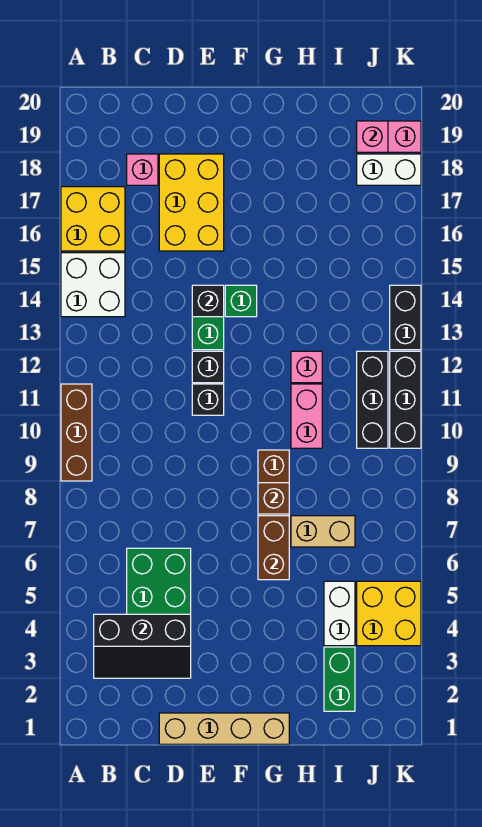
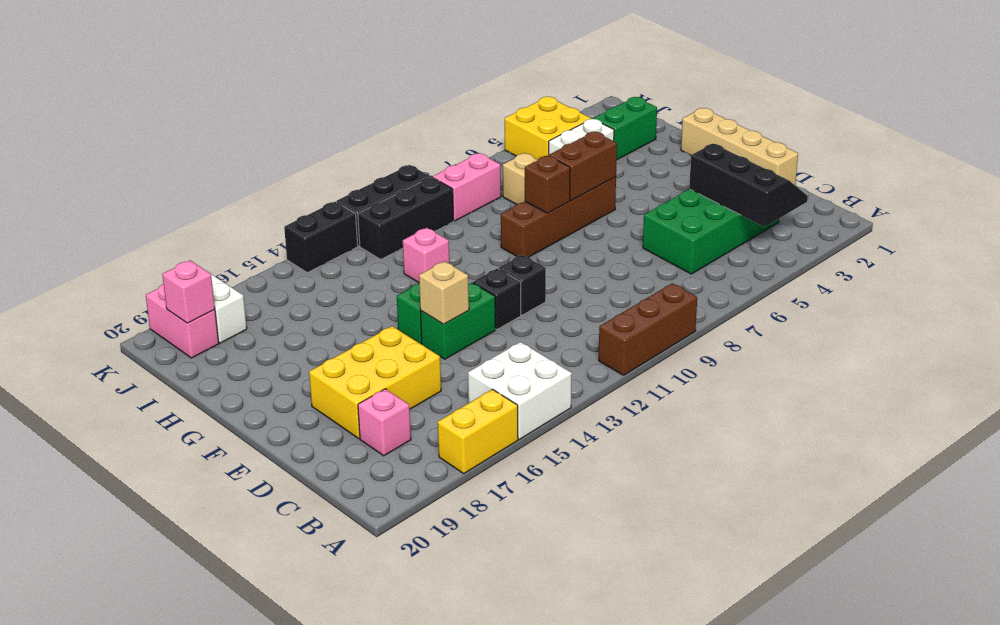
yellow 2x2 brick [61,187,125,251] -> yellow 1x2 brick [438,389,518,473]
black 1x1 brick [192,285,224,317] -> tan 1x1 brick [419,261,469,324]
pink 1x2 brick [291,384,322,448] -> pink 1x2 brick moved to [433,153,501,221]

